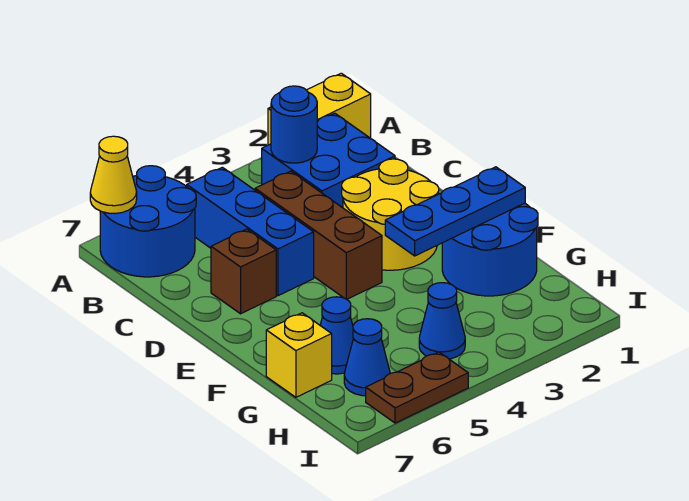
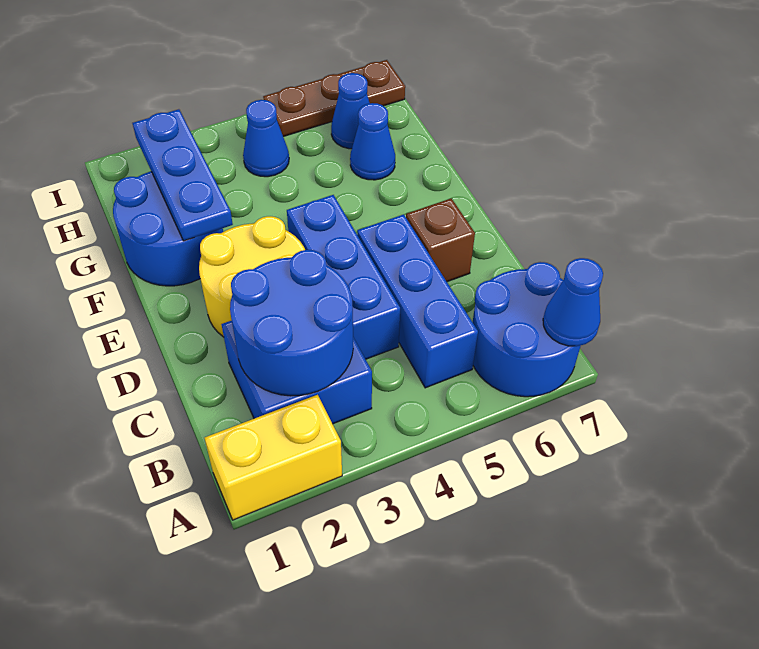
yellow 1x1 cone [90,136,137,214] -> blue 1x1 cone [543,258,603,346]
blue 1x1 round brick [271,86,318,163] -> blue 2x2 round brick [230,250,353,396]
brown 1x3 brick [255,171,382,299] -> blue 1x3 brick [287,195,400,359]
blue 1x3 plate [385,167,525,256] -> blue 1x3 plate turned to [132,109,233,241]
yellow 1x1 brick [266,313,332,397] -> none
brown 1x2 plate [366,352,468,423] -> brown 1x3 plate [263,60,405,137]

